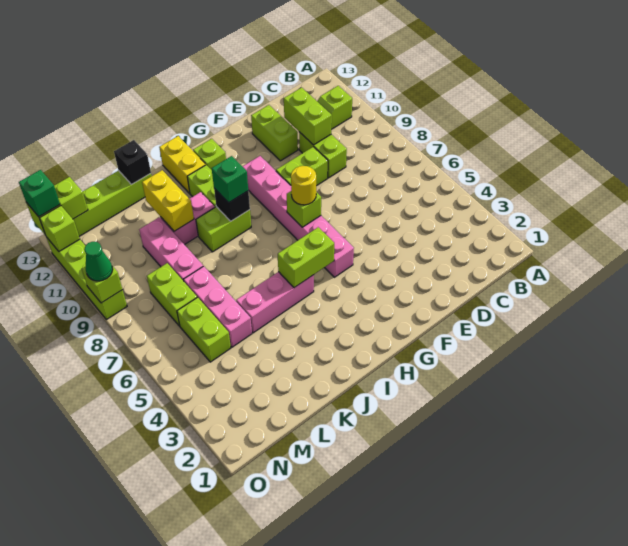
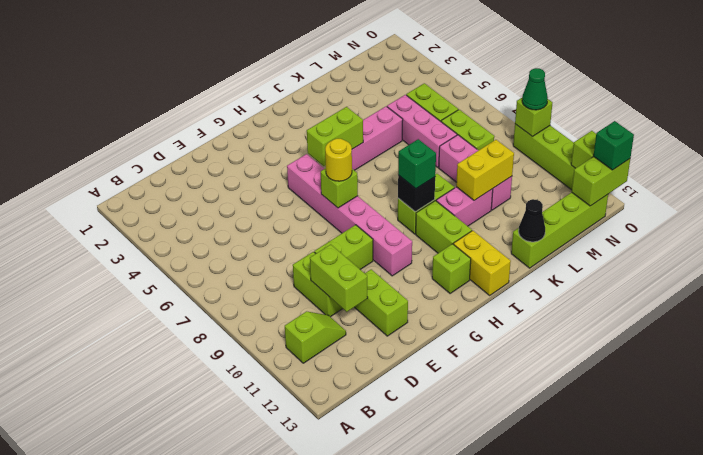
yellow 1x2 brick [142,170,194,231] -> yellow 1x2 brick turned to [456,140,514,200]
black 1x1 brick [114,140,151,185] -> black 1x1 cone [519,199,545,242]

